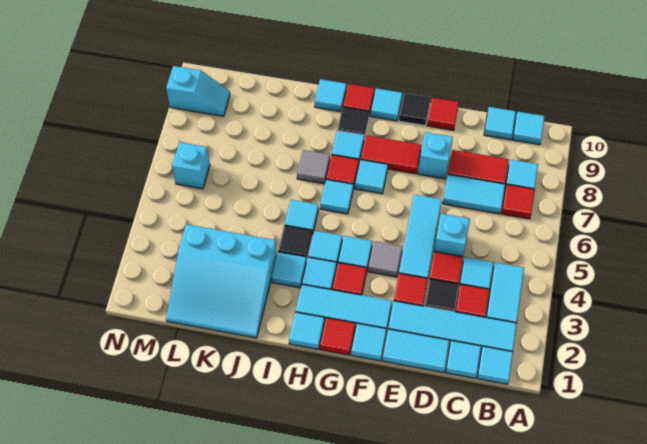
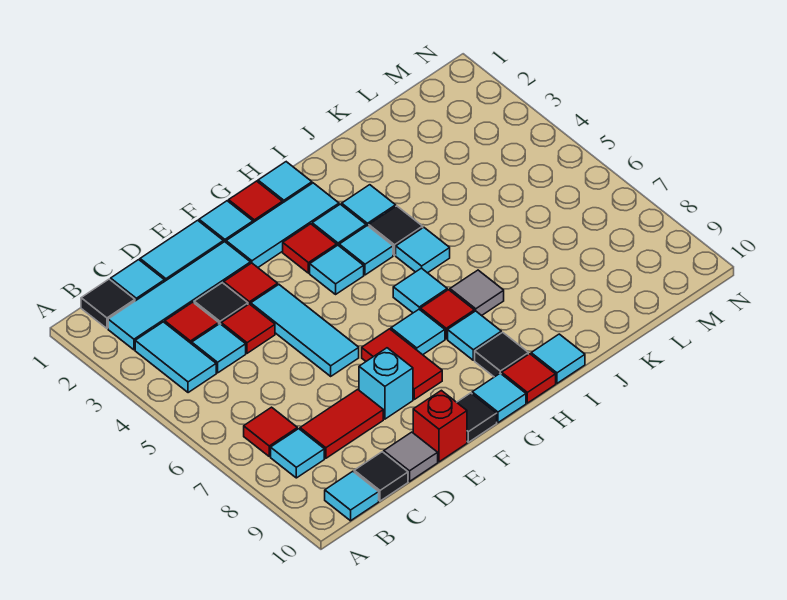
cyan 1x1 tile [477,346,513,384] -> black 1x1 tile [81,279,135,328]
cyan 1x2 tile [443,174,505,214] -> none
cyan 1x1 tile [484,107,516,140] -> black 1x1 tile [354,452,408,501]
cyan 1x1 brick [434,214,470,257] -> none
red 1x1 tile [427,98,459,130] -> red 1x1 brick [413,390,467,462]
grey 1x1 tile [368,241,402,277] -> grey 1x1 tile moved to [384,432,438,481]
red 1x2 tile [361,135,422,174] -> red 1x2 tile turned to [362,329,442,399]
cyan 3x3 slope [166,224,277,338] -> none
cyan 1x1 brick [172,142,210,189] -> none
cyan 1x2 slope [166,66,230,116] -> none

